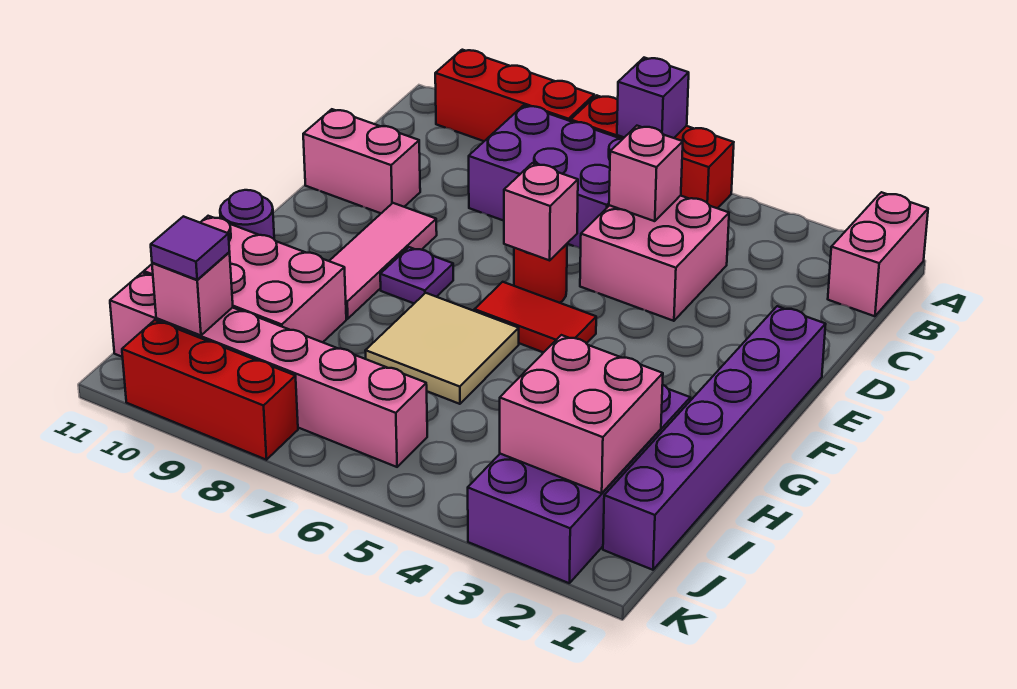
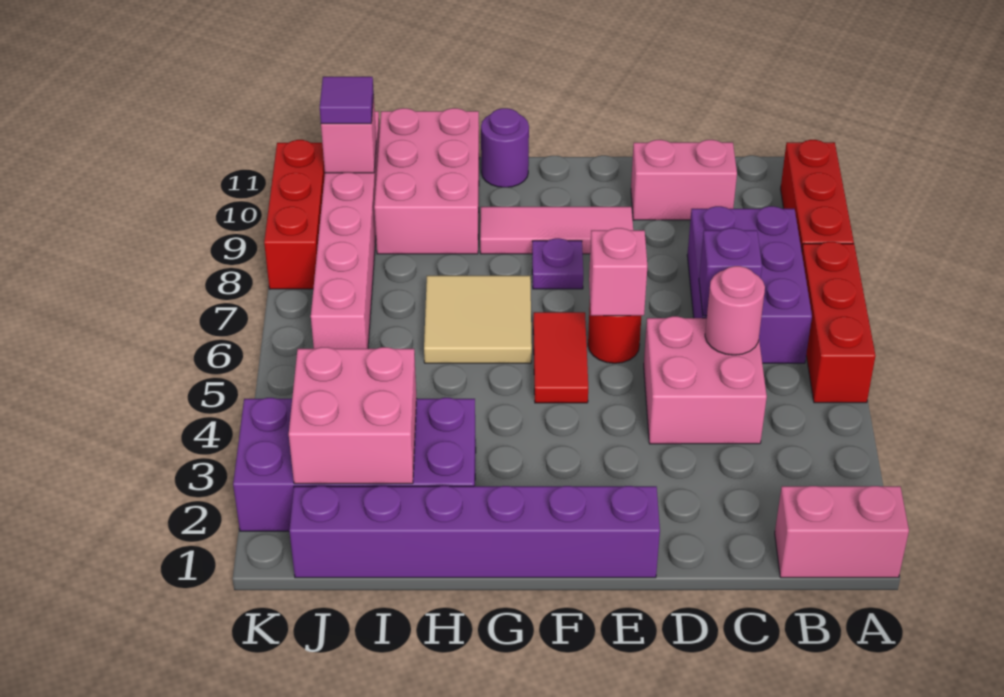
purple 1x1 brick [617,58,689,138] -> purple 1x1 brick moved to [699,228,762,316]
pink 1x1 brick [609,126,683,221] -> pink 1x1 round brick [705,266,765,355]
pink 1x2 brick [303,109,420,213] -> pink 1x2 brick turned to [631,140,737,220]

